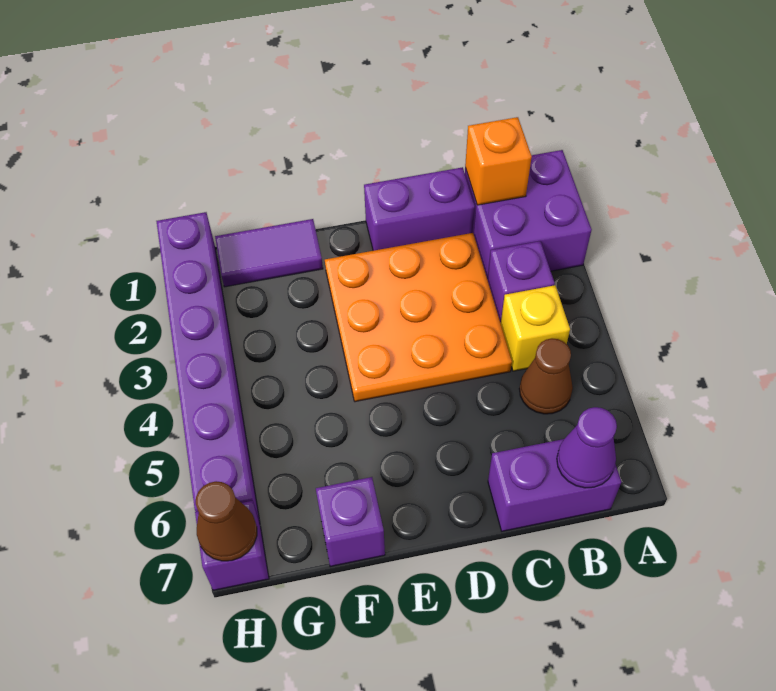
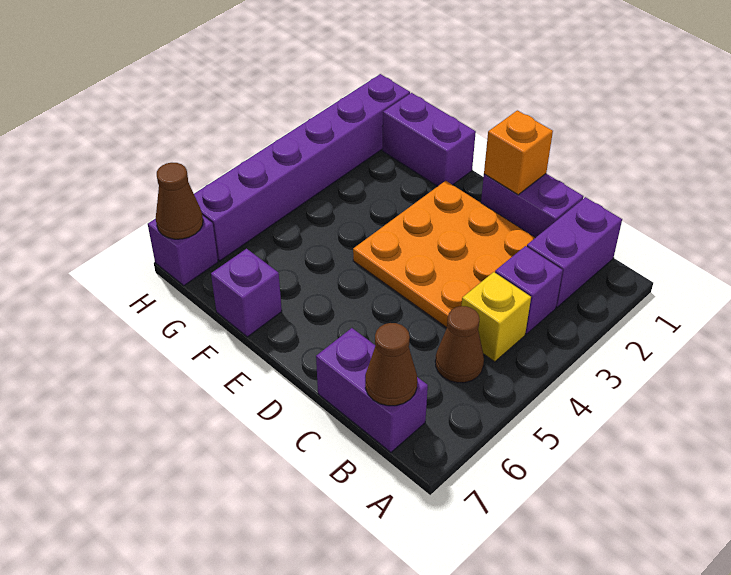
purple 2x2 brick [465,150,592,280] -> purple 1x2 brick [527,197,622,307]
orange 1x1 brick [465,117,532,205] -> orange 1x1 brick moved to [484,110,553,195]
purple 1x1 cone [557,407,617,488] -> brown 1x1 cone [365,323,417,406]
purple 1x2 tile [215,219,323,287] -> purple 1x2 brick [382,93,476,186]

